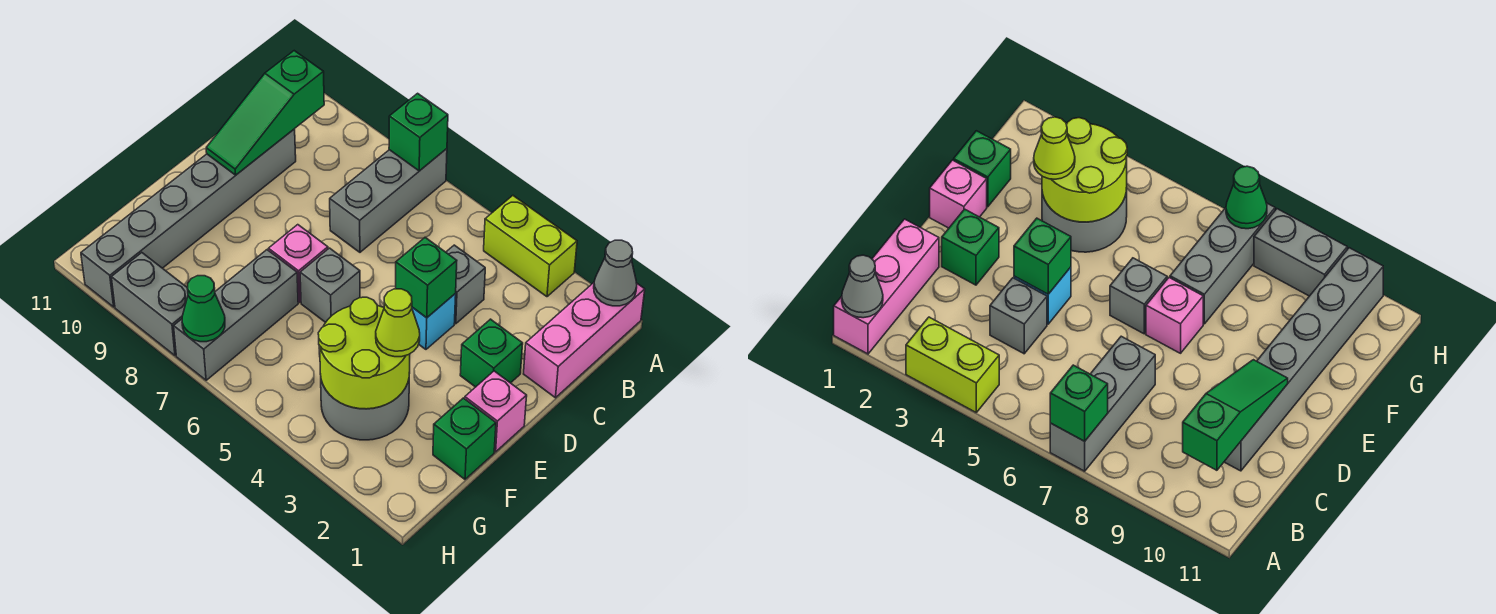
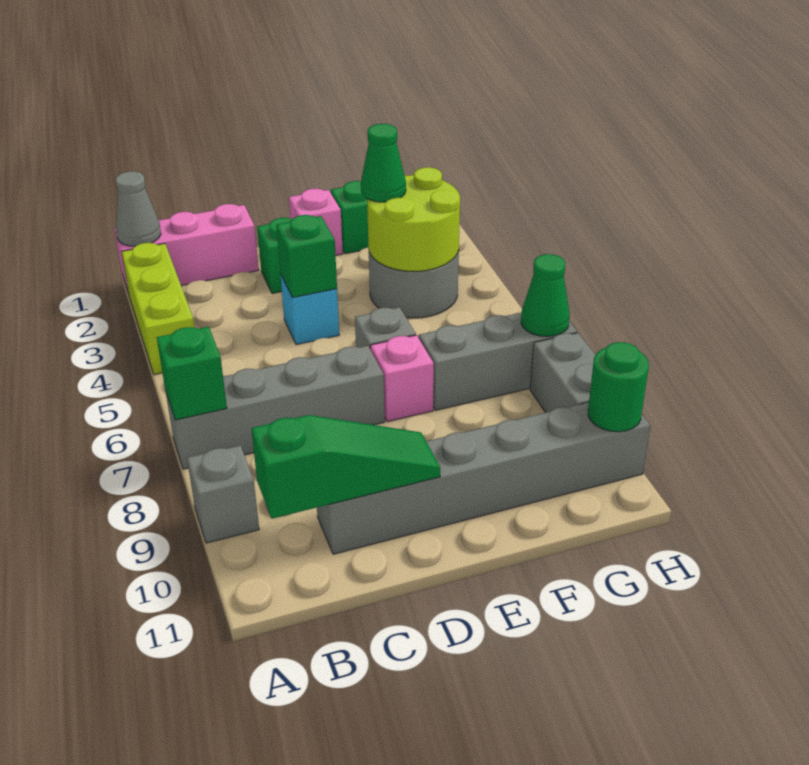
lime 1x2 brick [484,196,577,297] -> lime 1x3 brick [121,243,194,375]
grey 1x3 brick [330,149,447,252] -> grey 1x4 brick [166,346,385,469]
grey 1x1 brick [446,245,485,324] -> grey 1x1 brick moved to [187,445,259,543]
lime 1x1 cone [376,289,420,357] -> green 1x1 cone [361,124,406,202]
none -> green 1x1 round brick [588,342,649,432]

